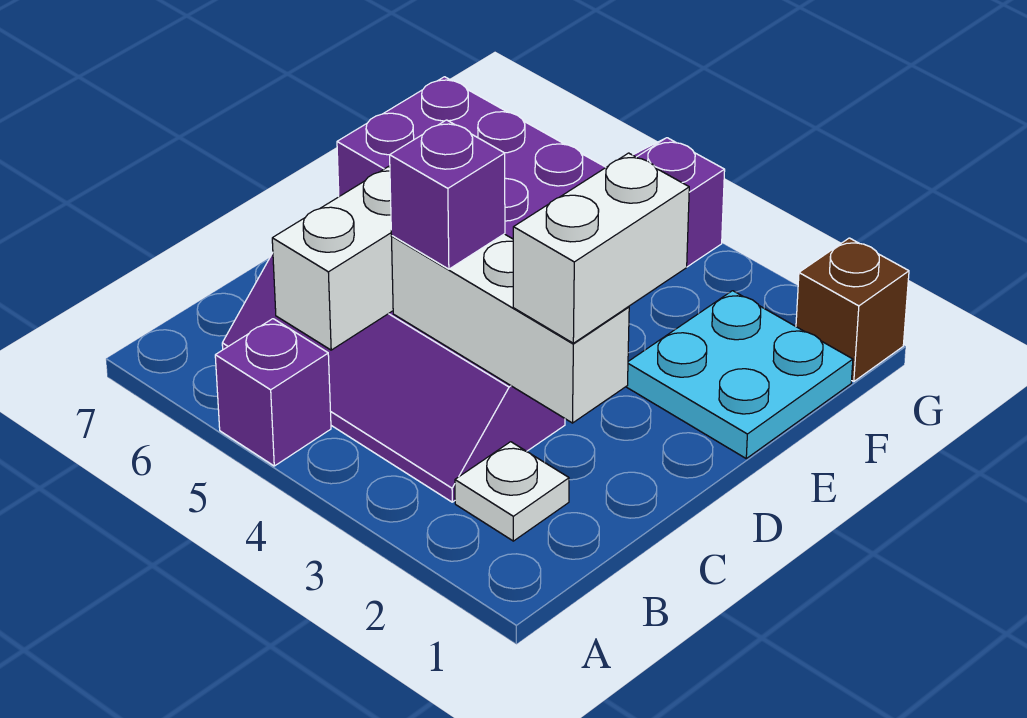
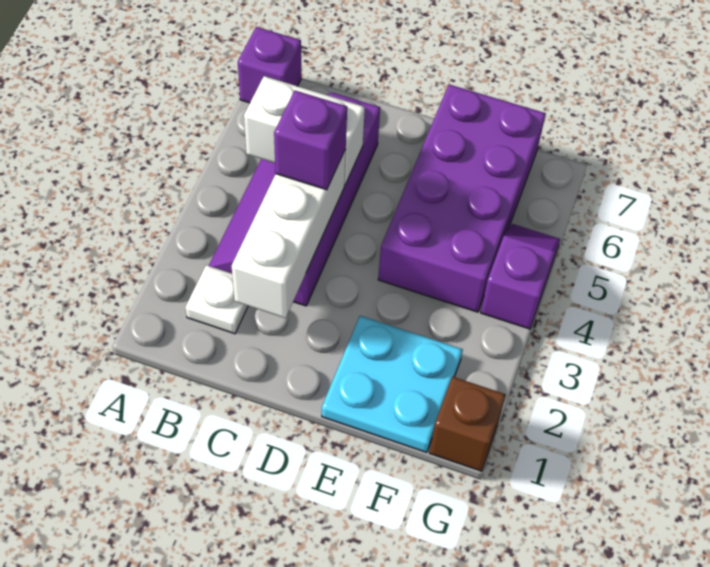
purple 1x1 brick [215,319,331,466] -> purple 1x1 brick moved to [238,27,301,103]
white 1x2 brick [513,153,689,343] -> none

